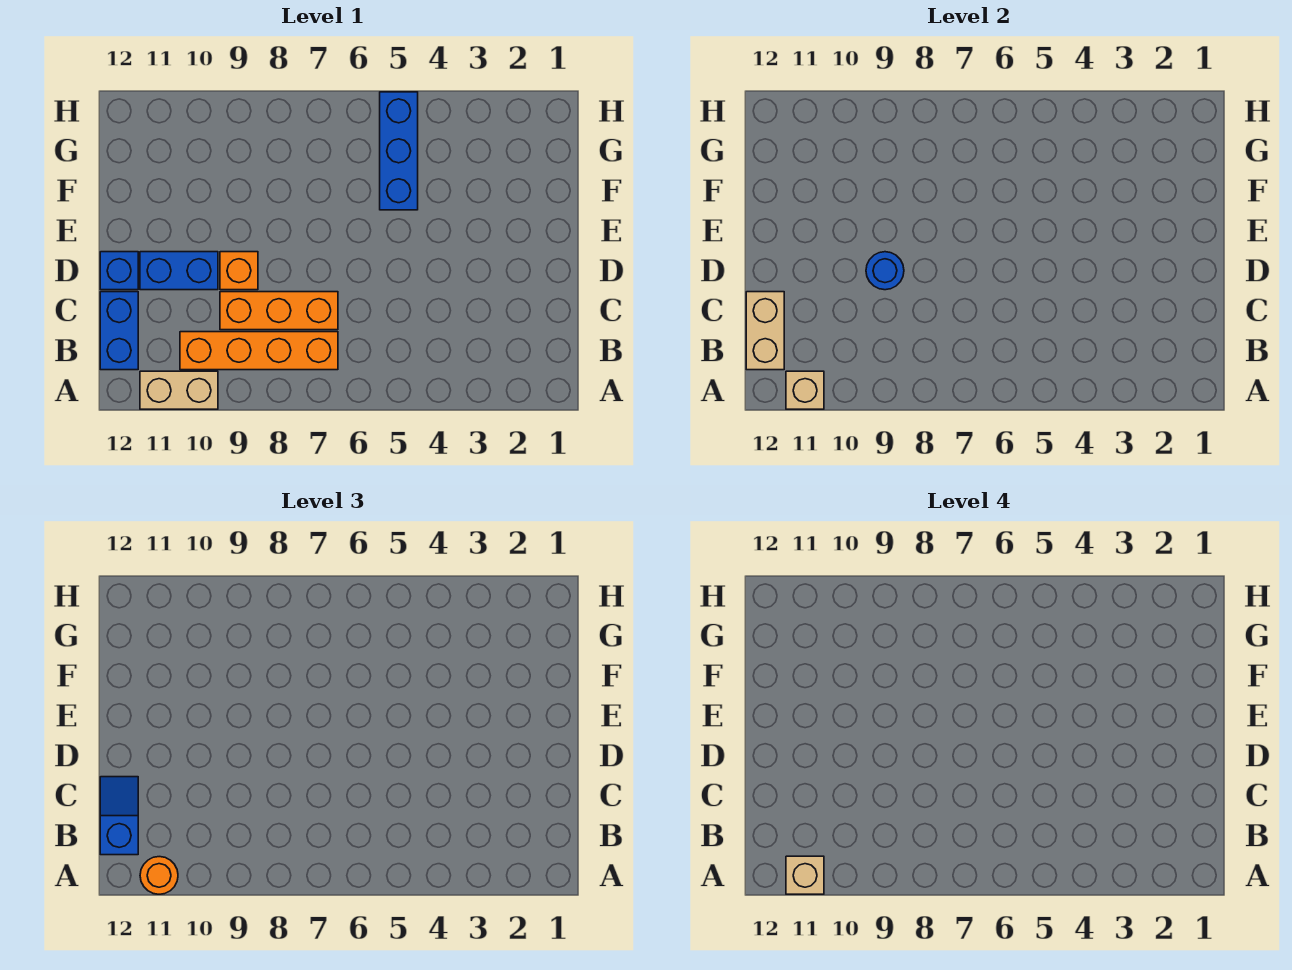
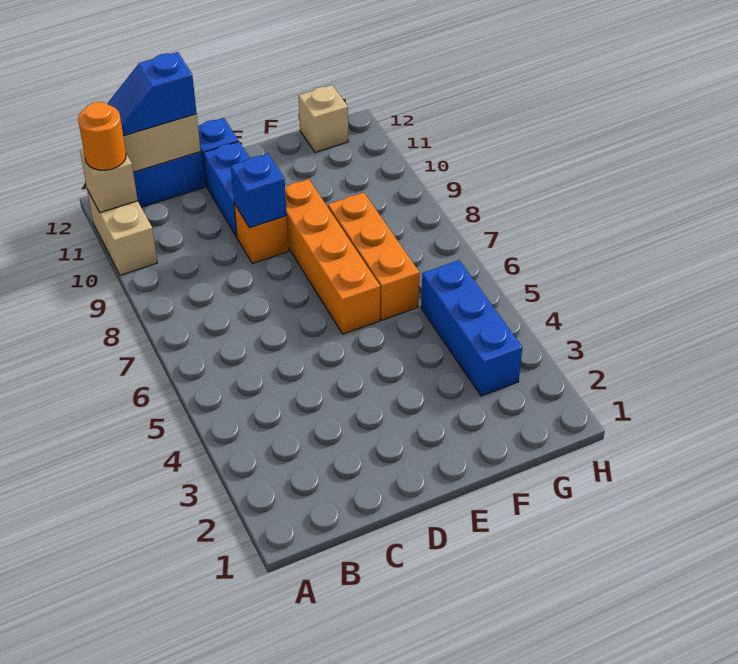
tan 1x1 brick [786,856,824,894] -> tan 1x1 brick moved to [299,85,348,152]
orange 1x4 brick [180,332,338,370] -> orange 1x4 brick moved to [285,179,380,334]
blue 1x2 slope [100,777,138,855] -> blue 1x2 slope turned to [107,52,197,136]
orange 1x3 brick [220,292,338,330] -> orange 1x3 brick moved to [328,192,420,320]
blue 1x1 round brick [866,252,904,290] -> blue 1x1 brick [231,154,287,228]
blue 1x3 brick [380,92,418,210] -> blue 1x3 brick turned to [421,260,522,396]

